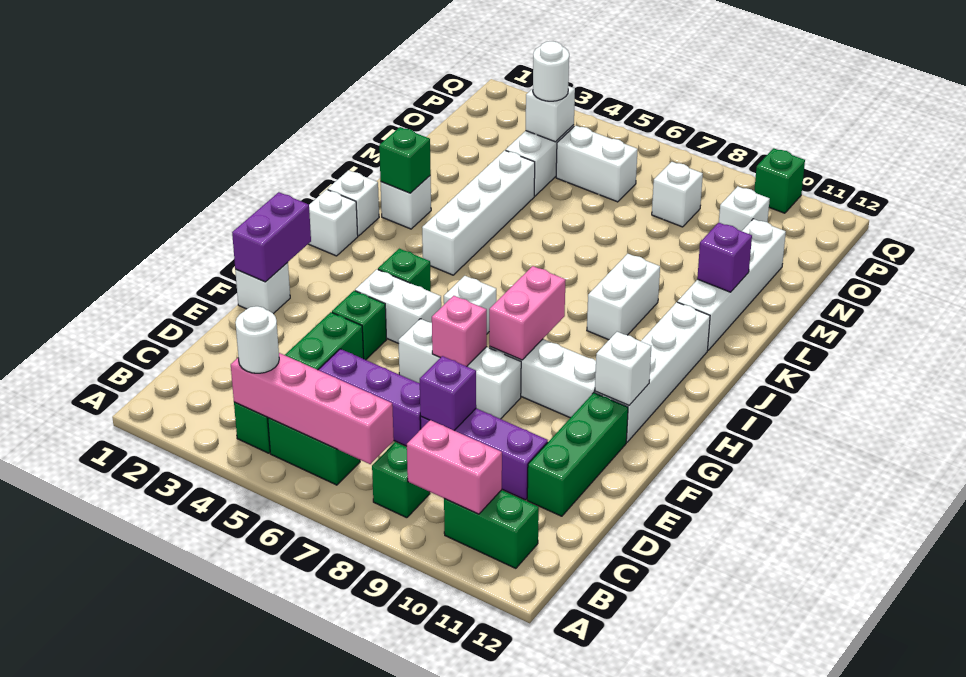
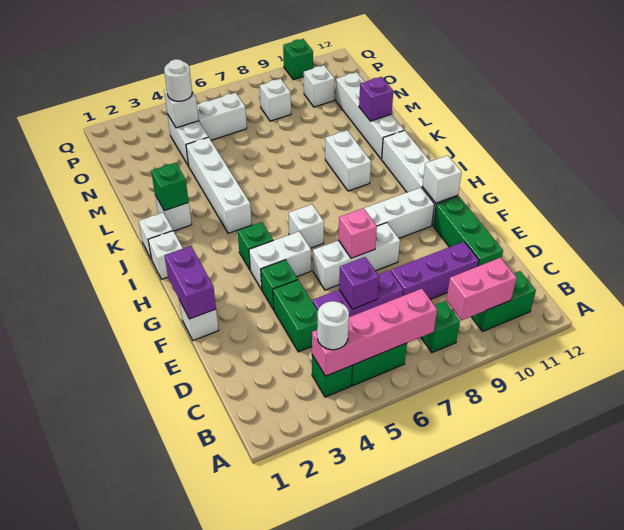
purple 1x1 brick [420,356,476,430] -> purple 1x1 brick moved to [339,257,379,309]
pink 1x2 brick [489,266,566,360] -> none

